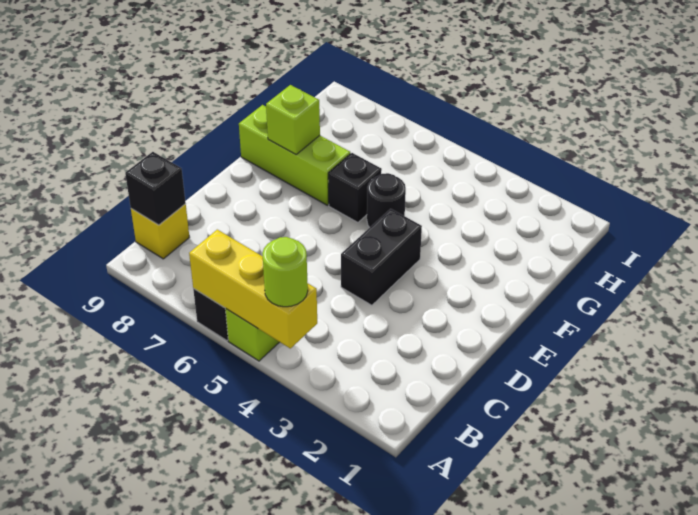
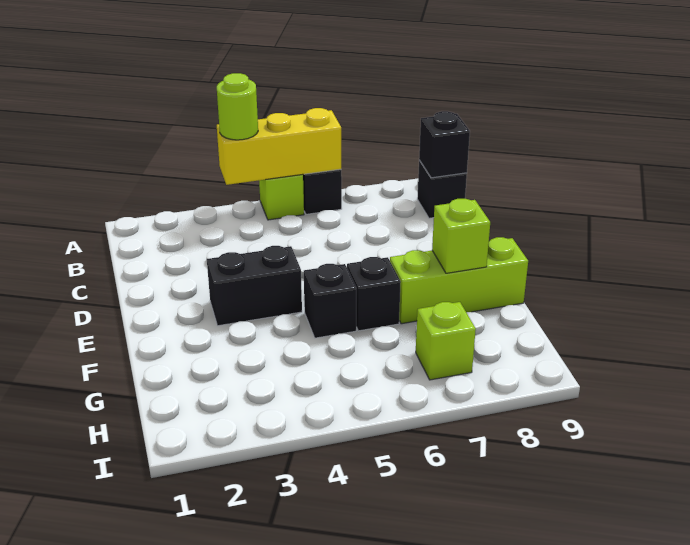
yellow 1x1 brick [131,204,190,259] -> black 1x1 brick [417,160,467,218]
black 1x2 brick [341,209,422,305] -> black 1x2 brick turned to [207,246,302,326]
black 1x1 round brick [367,173,406,228] -> black 1x1 brick [304,264,356,338]
none -> lime 1x1 brick [416,302,476,380]

